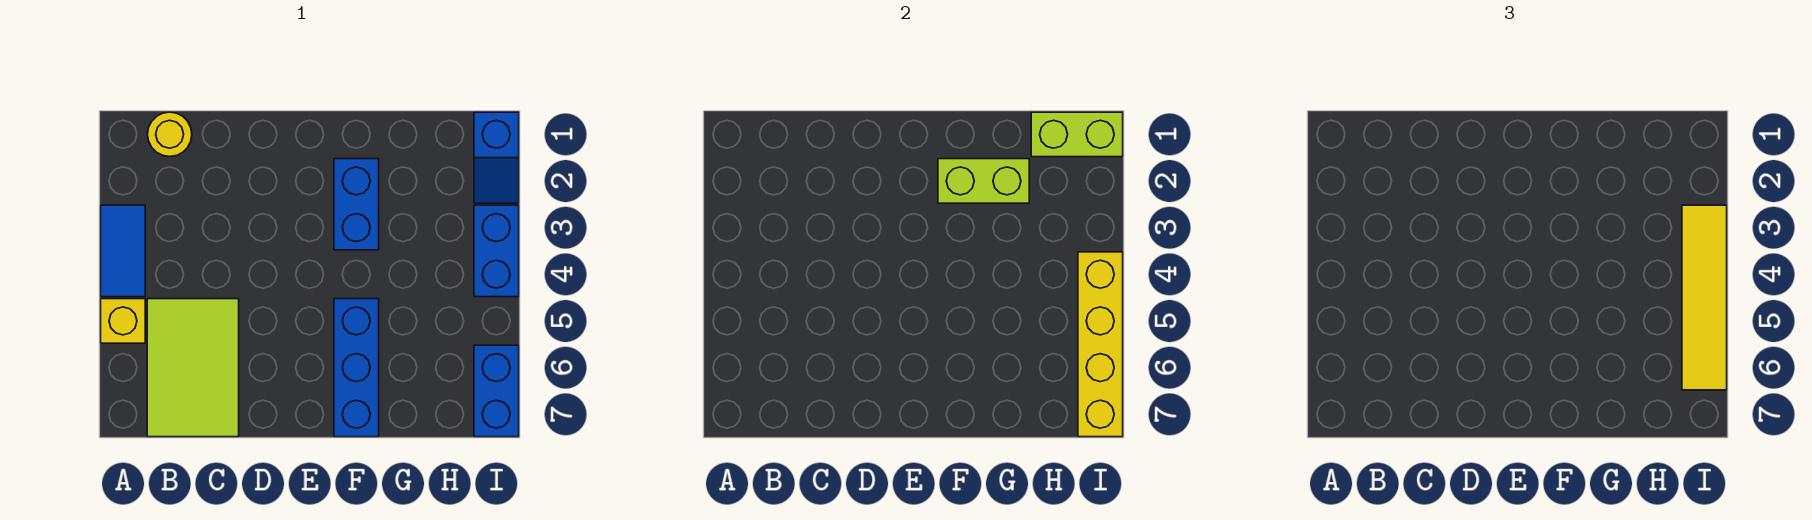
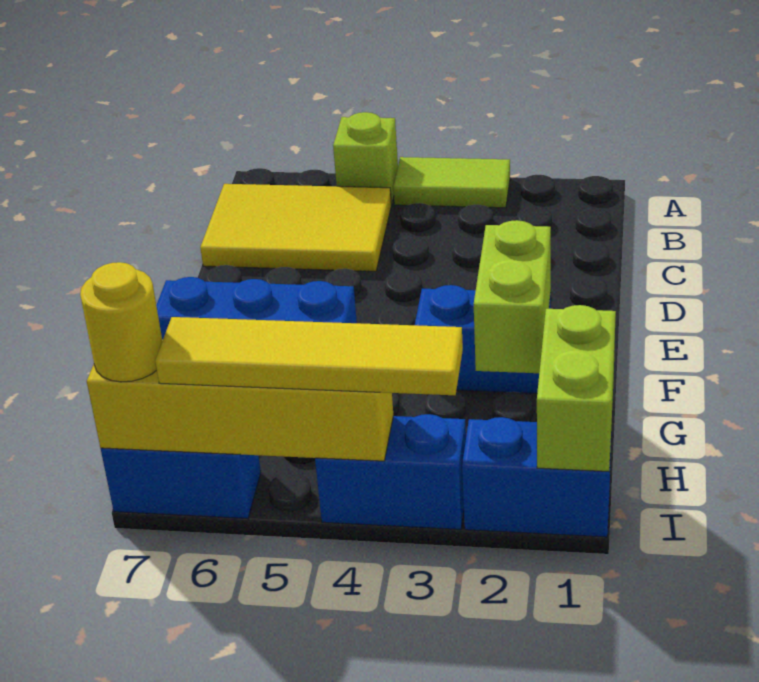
blue 1x2 tile [101,205,145,297] -> lime 1x2 tile [393,157,510,208]
yellow 1x1 brick [101,299,145,343] -> lime 1x1 brick [333,112,398,205]
yellow 1x1 round brick [148,112,192,157] -> yellow 1x1 round brick moved to [80,262,162,382]
lime 2x3 tile [147,299,239,437] -> yellow 2x3 tile [200,184,391,271]
blue 1x2 slope [474,112,519,203] -> blue 1x2 brick [462,417,611,537]

